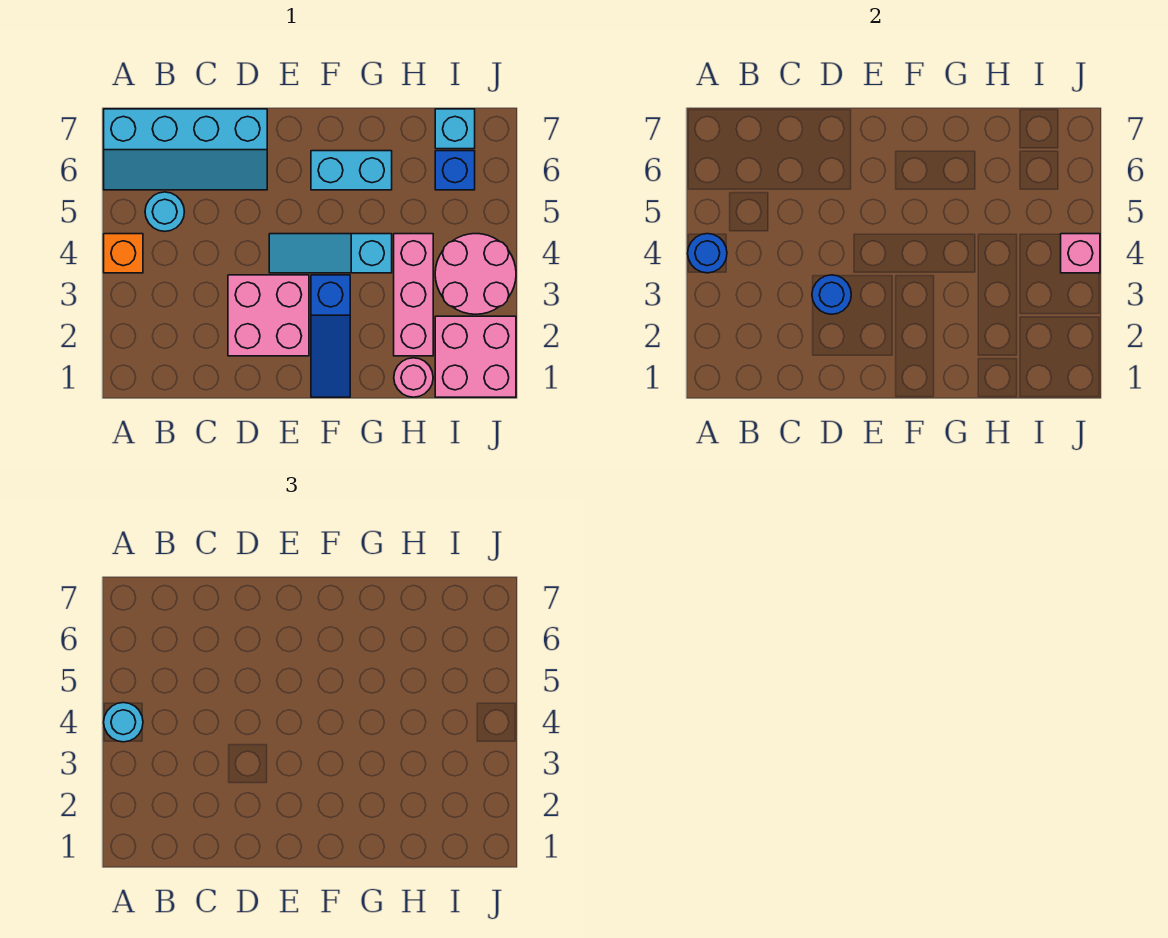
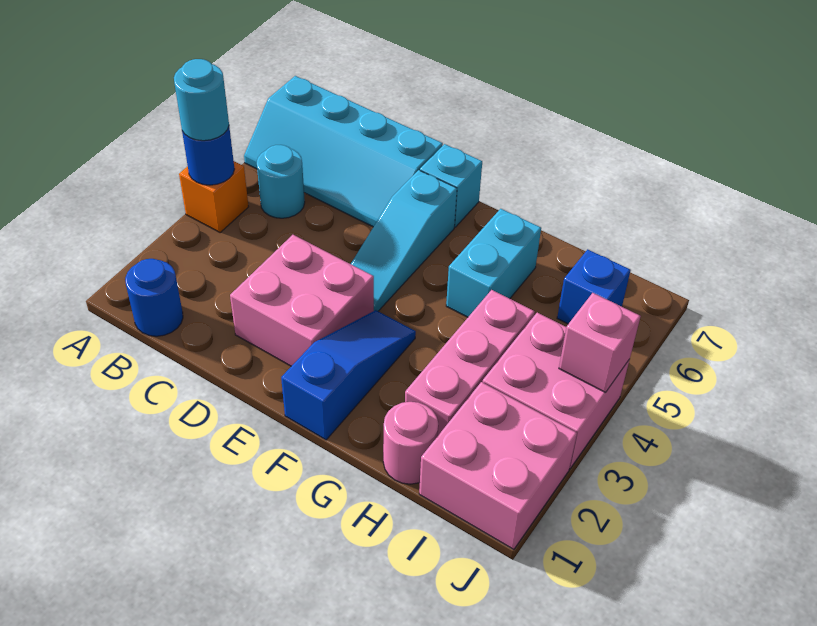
blue 1x1 round brick [812,275,851,314] -> blue 1x1 round brick moved to [125,259,183,336]
cyan 1x3 slope [269,234,392,273] -> cyan 1x3 slope turned to [351,170,457,311]
blue 1x3 slope [311,275,350,397] -> blue 1x3 slope turned to [281,310,416,440]
cyan 1x2 brick [311,151,392,190] -> cyan 1x2 brick turned to [446,209,541,317]
pink 2x2 round brick [435,234,516,314] -> pink 2x2 brick [483,313,630,469]
cyan 1x1 brick [435,109,475,149] -> cyan 1x1 brick moved to [420,144,482,227]

